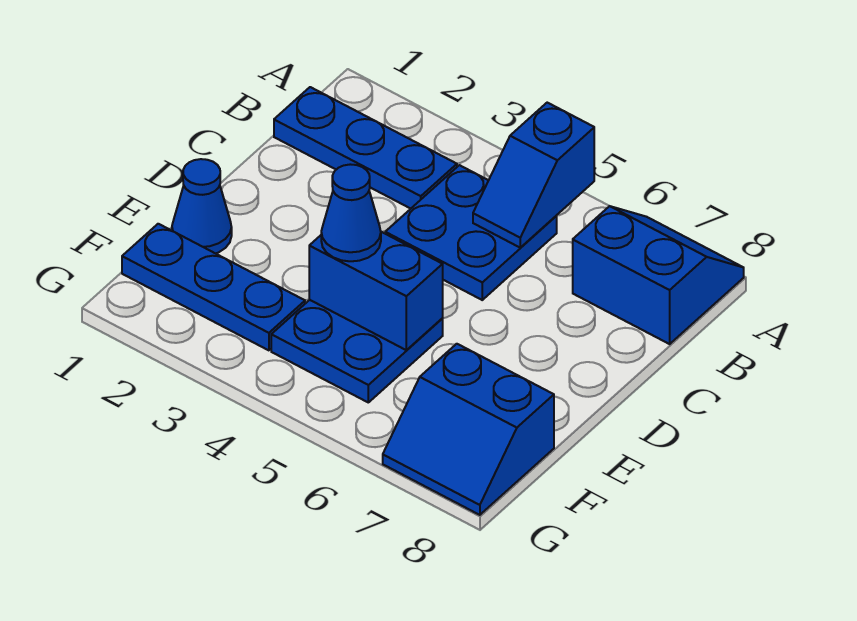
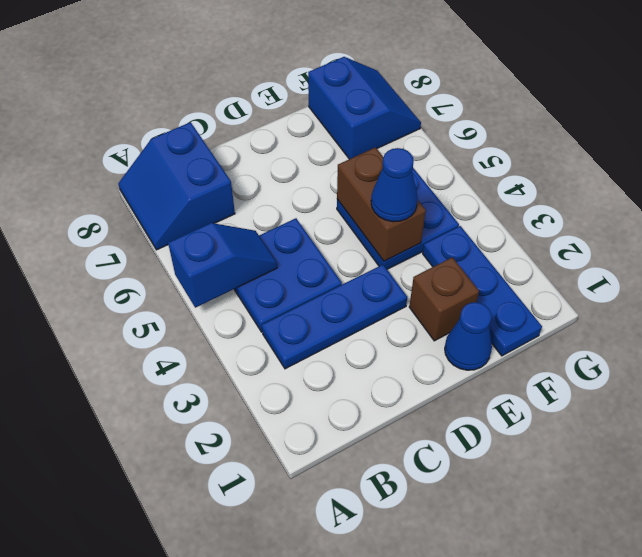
blue 1x3 plate [274,87,457,209] -> blue 1x3 plate turned to [262,265,407,369]
none -> brown 1x1 brick [409,257,479,341]
blue 1x2 brick [309,232,443,350] -> brown 1x2 brick [337,147,426,261]

